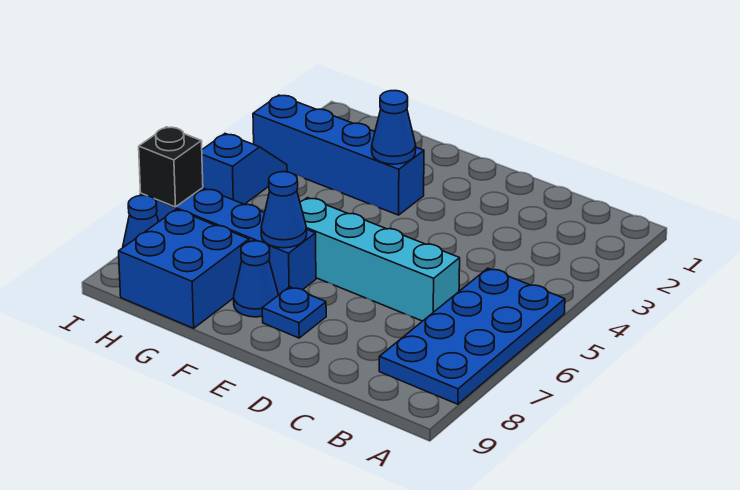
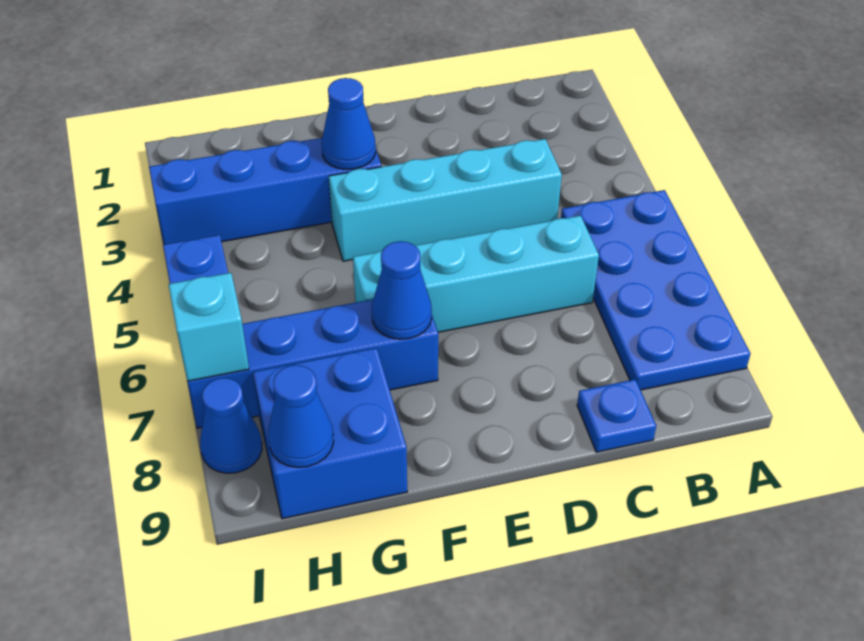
none -> cyan 1x4 brick [329,139,562,261]
blue 1x1 plate [262,287,326,338] -> blue 1x1 plate moved to [577,379,656,452]
blue 1x1 cone [234,241,278,317] -> blue 1x1 cone moved to [268,365,334,467]
black 1x1 brick [139,127,203,207] -> cyan 1x1 brick [169,273,249,381]

